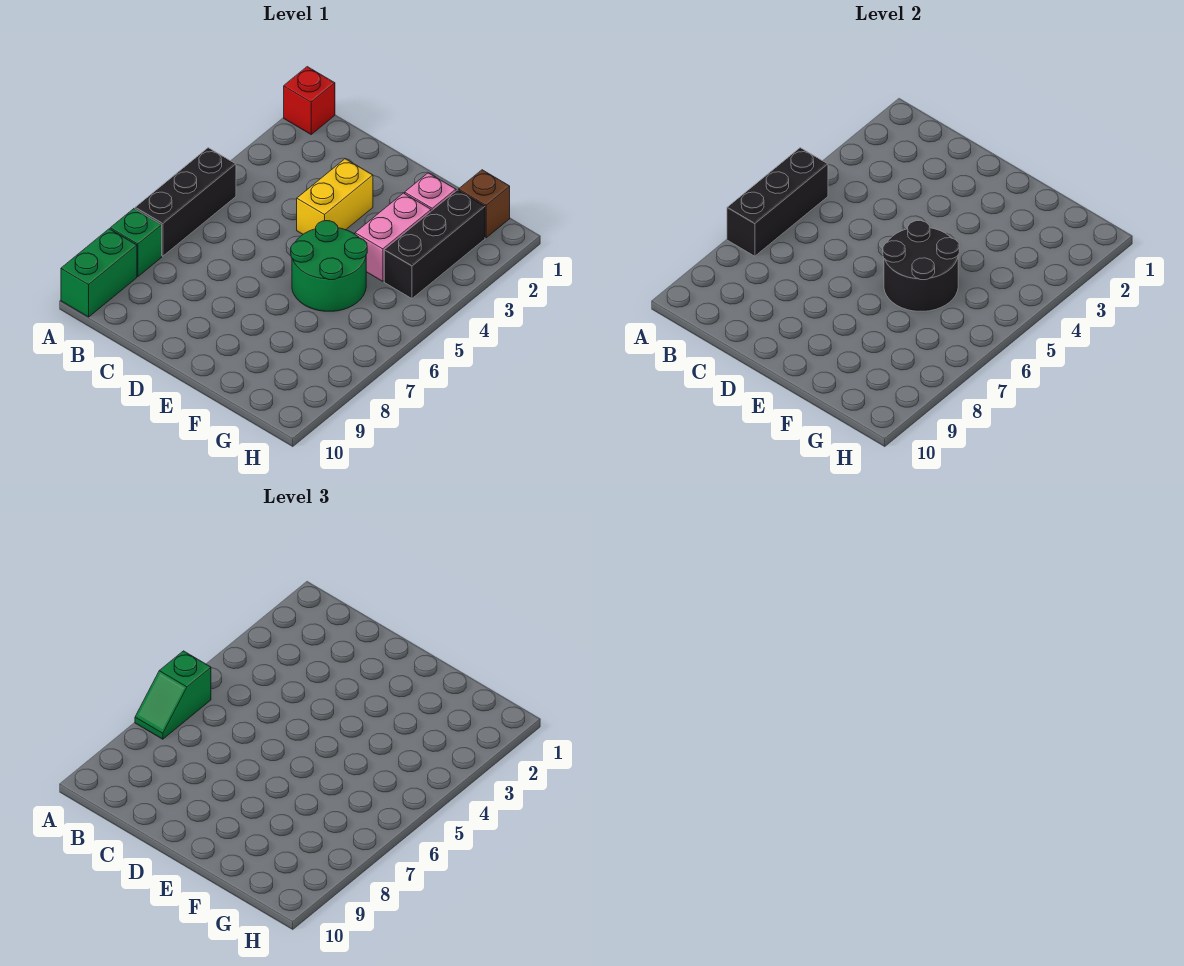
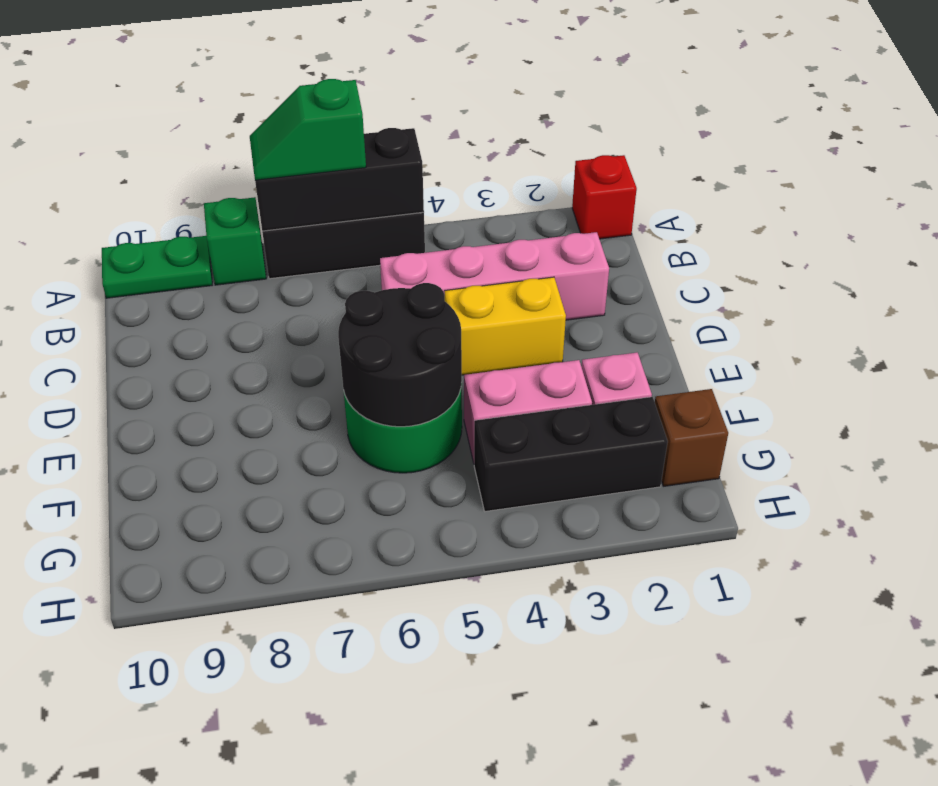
green 1x2 brick [61,229,137,317] -> green 1x2 plate [102,236,212,298]
none -> pink 1x4 brick [380,232,609,320]

